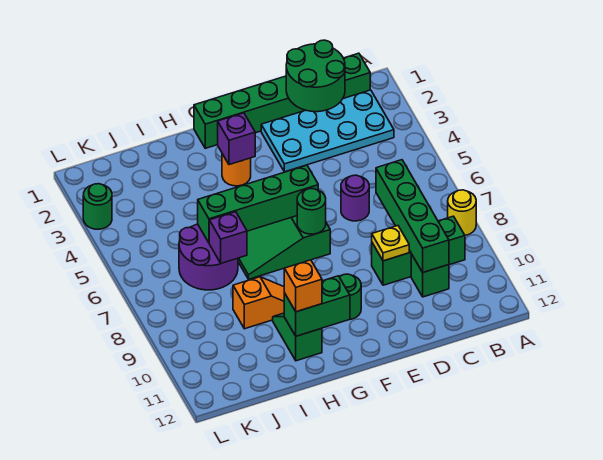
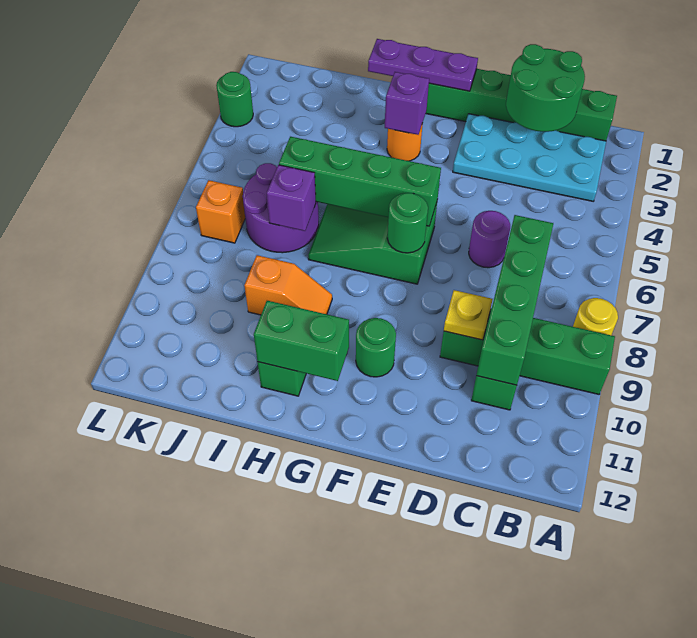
green 1x3 brick [372,216,465,285] -> green 1x4 brick [440,308,615,394]
none -> purple 1x3 plate [368,39,478,91]
orange 1x1 brick [284,260,322,312] -> orange 1x1 brick moved to [196,180,245,243]

